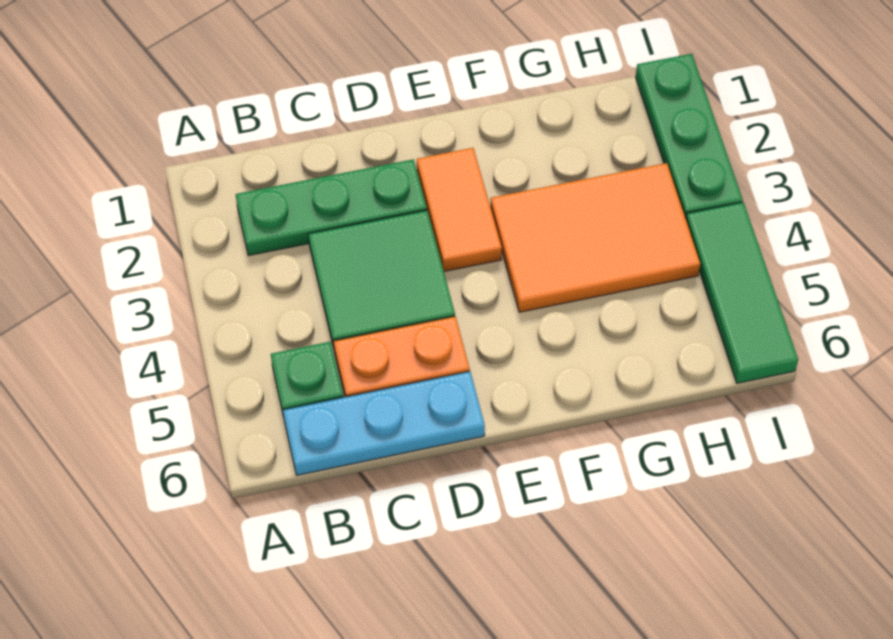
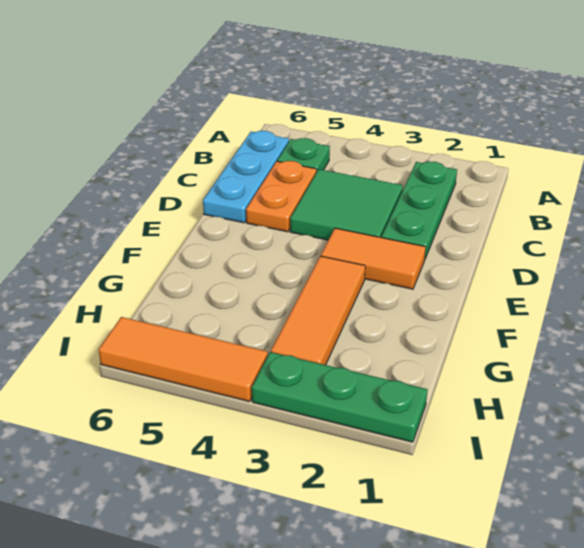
orange 2x3 tile [490,163,700,312] -> orange 1x3 tile [271,256,365,365]
green 1x3 tile [686,202,798,383] -> orange 1x3 tile [99,317,268,402]

